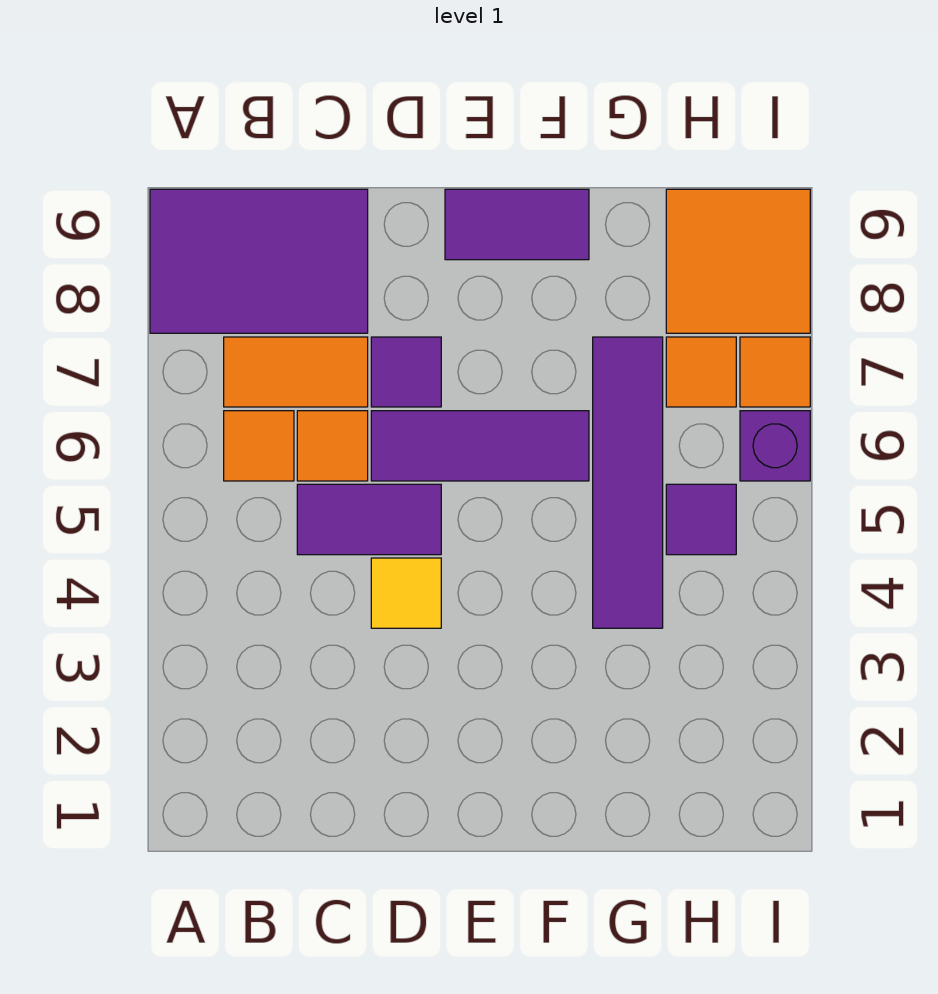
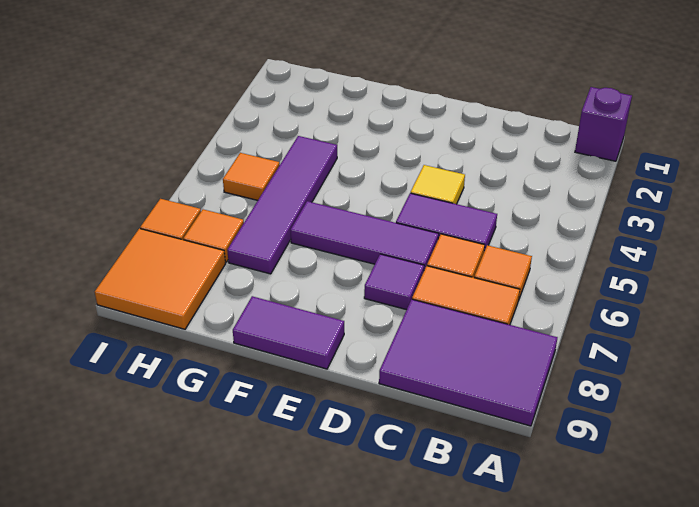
purple 1x1 tile [666,484,736,555] -> orange 1x1 tile [223,153,280,200]
purple 1x1 brick [740,411,810,481] -> purple 1x1 brick moved to [575,87,632,161]

